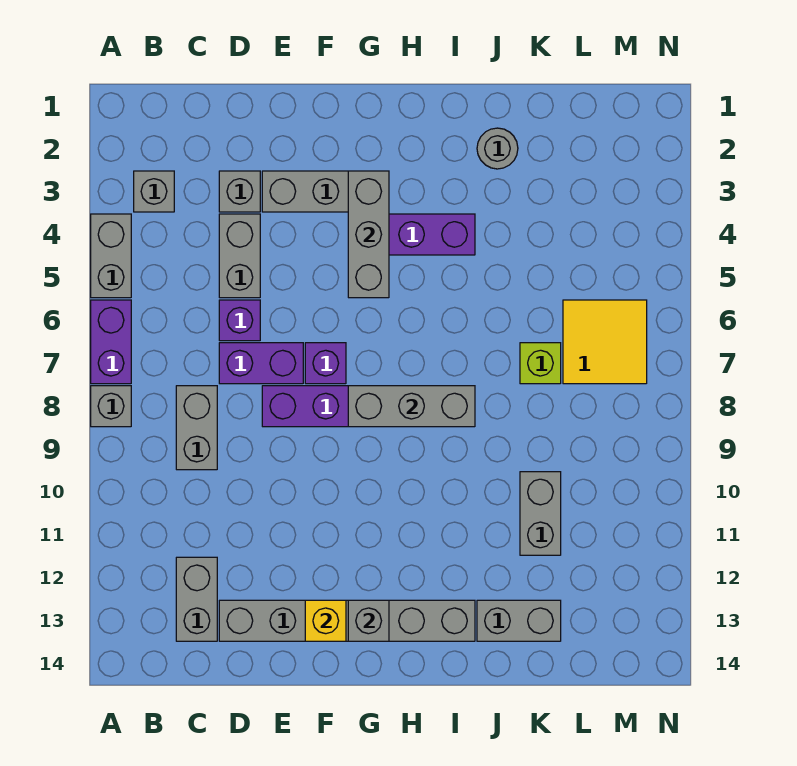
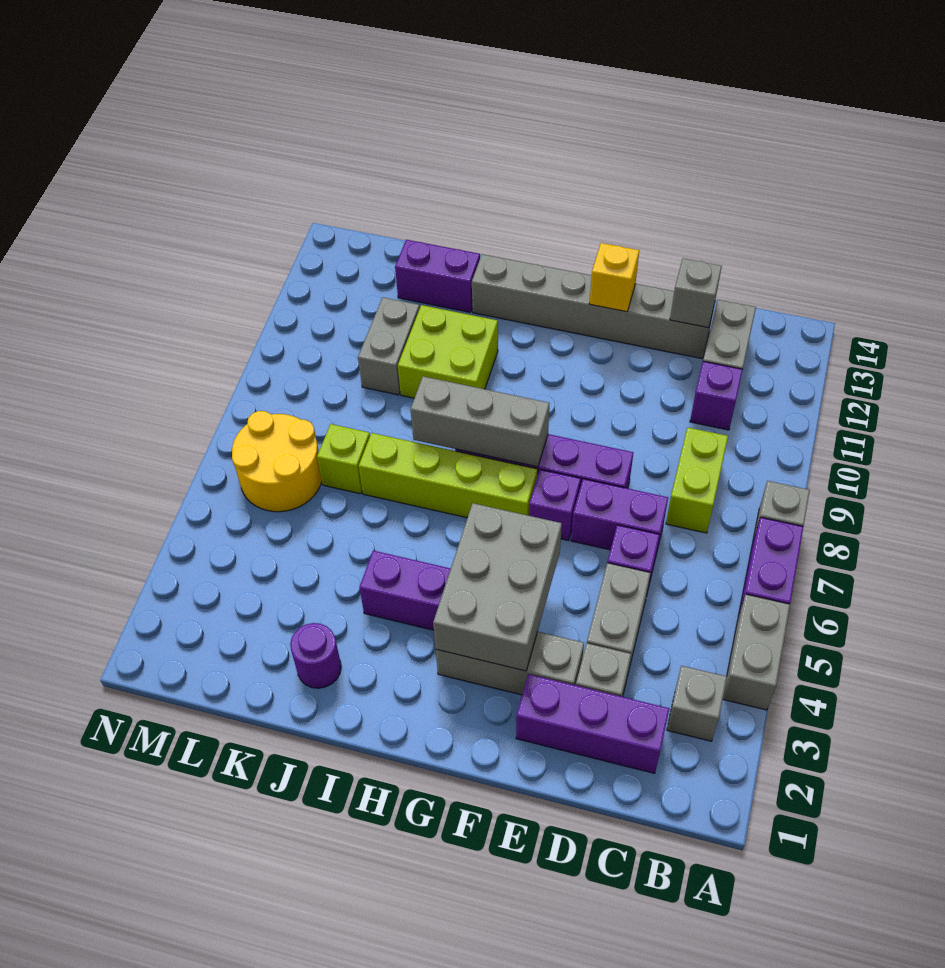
none -> purple 1x3 brick [516,674,669,773]
grey 1x2 brick [176,386,217,470] -> lime 1x2 brick [666,427,728,533]
none -> purple 1x1 brick [690,361,743,430]
grey 1x3 brick [348,171,389,298] -> grey 2x3 brick [433,503,562,671]
none -> lime 1x4 brick [359,433,538,518]
grey 1x1 brick [348,600,389,641] -> grey 1x1 brick moved to [670,258,722,328]
none -> lime 2x2 brick [398,305,498,398]
grey 1x1 round brick [477,128,518,169] -> purple 1x1 round brick [290,623,341,688]
grey 1x2 brick [477,600,561,641] -> purple 1x2 brick [395,240,480,312]
yellow 2x2 tile [563,300,647,384] -> yellow 2x2 round brick [232,411,322,512]

